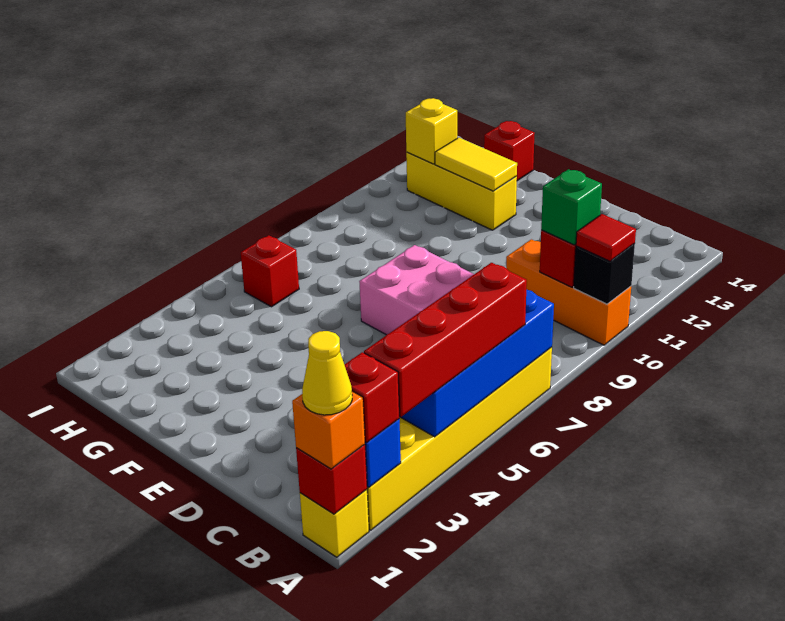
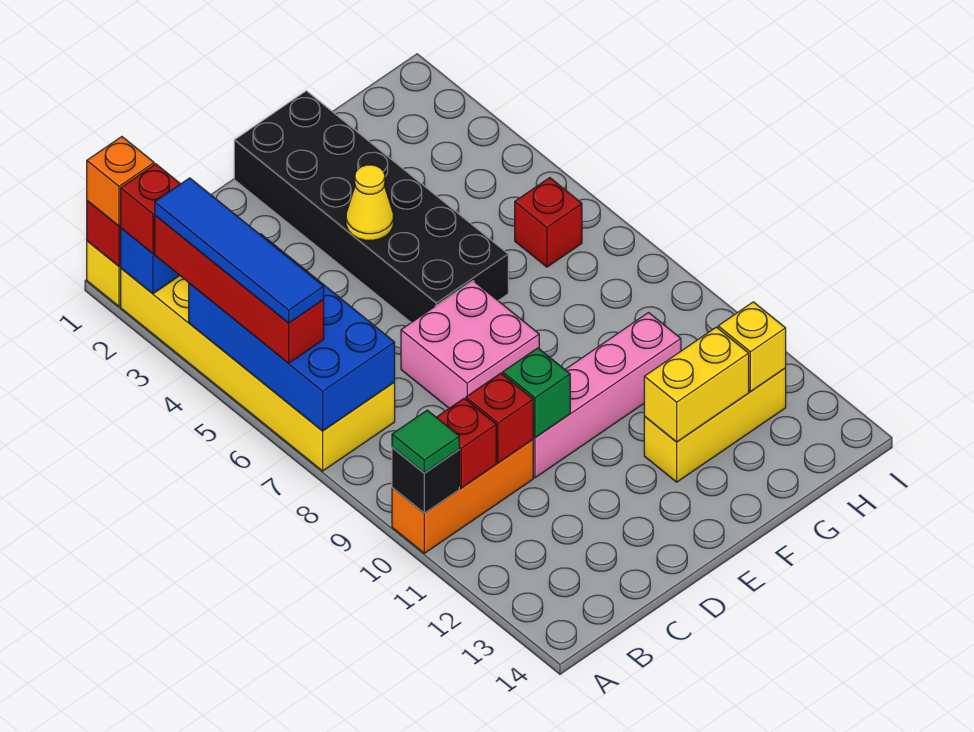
yellow 1x1 cone [302,331,352,415] -> yellow 1x1 cone moved to [346,165,394,240]
none -> blue 1x4 tile [155,178,324,323]
red 1x1 tile [576,214,636,261] -> green 1x1 tile [392,410,459,473]
green 1x1 brick [541,169,602,245] -> green 1x1 brick moved to [503,348,570,437]
none -> pink 1x4 brick [533,313,681,478]
none -> black 2x6 brick [234,91,508,323]
yellow 1x2 tile [435,138,517,191] -> yellow 1x2 brick [644,327,749,442]
red 1x1 brick [484,121,535,181] -> red 1x1 brick moved to [466,373,533,463]

